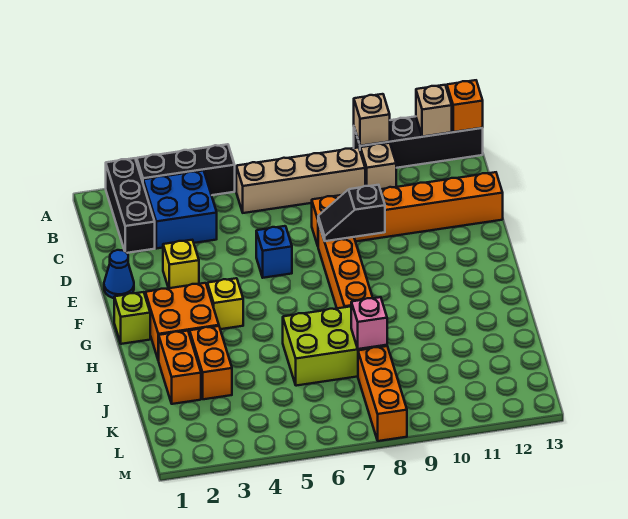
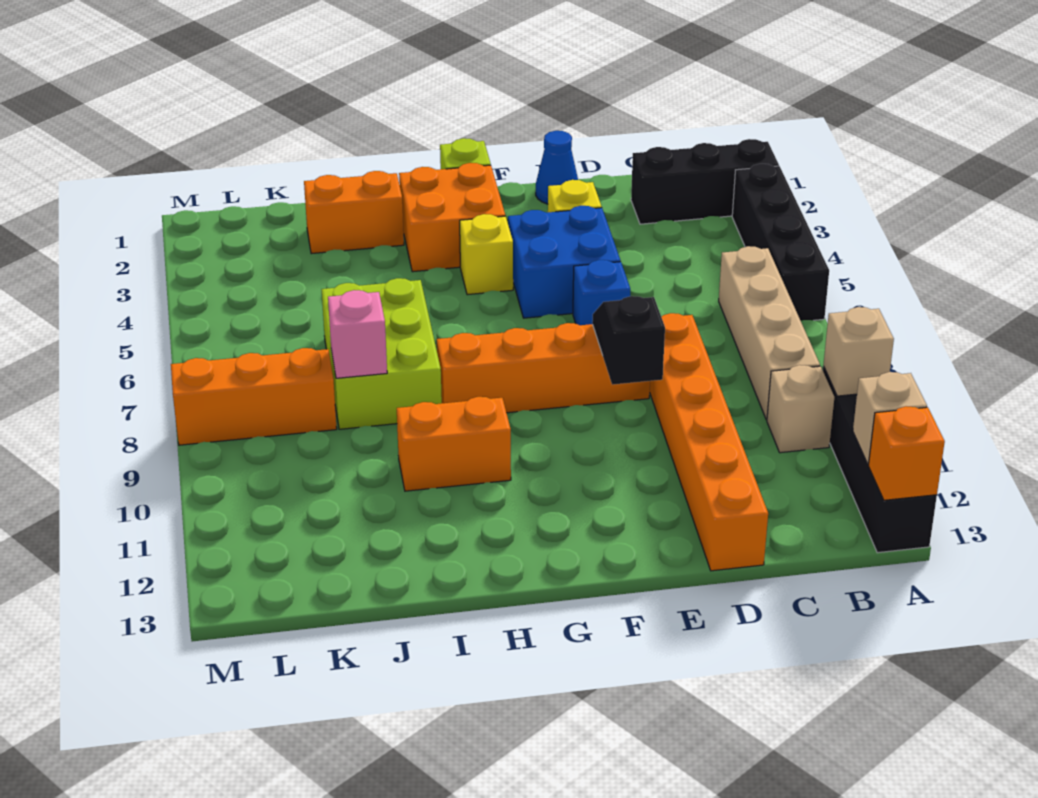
black 1x3 brick [137,144,235,195] -> black 1x4 brick [732,164,829,321]
blue 2x2 brick [143,170,217,249] -> blue 2x2 brick moved to [508,206,621,318]
orange 1x2 brick [190,326,232,399] -> orange 1x2 brick moved to [397,397,511,491]

